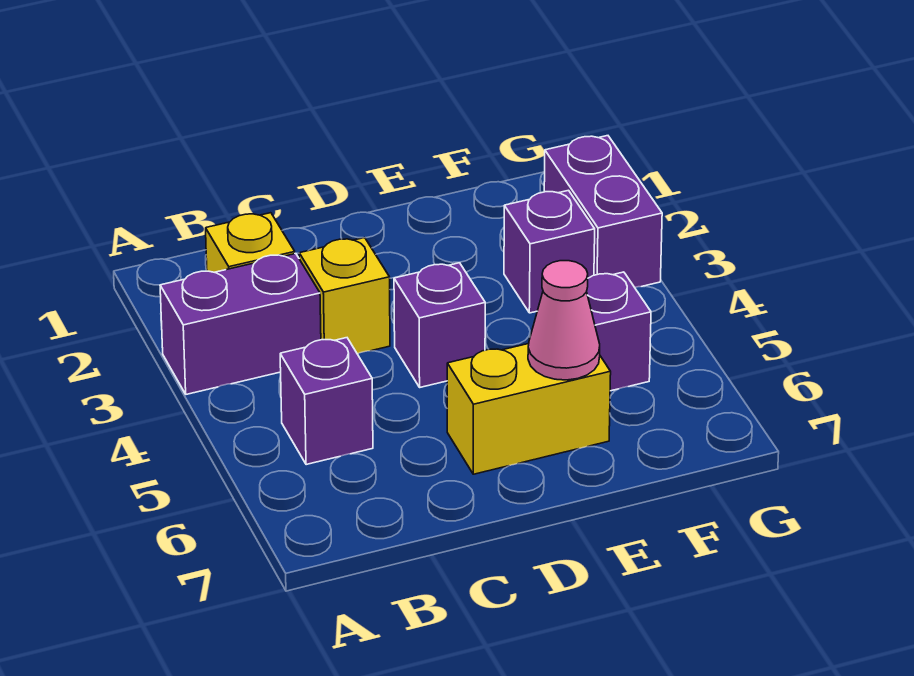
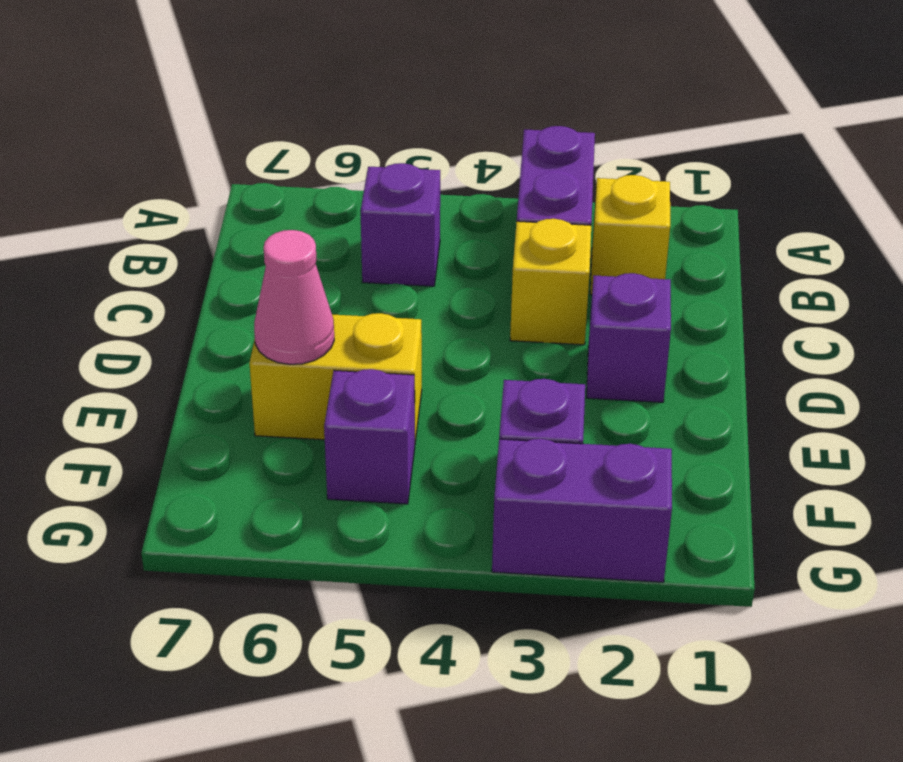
purple 1x1 brick [394,263,485,387] -> purple 1x1 brick moved to [587,273,671,402]
yellow 1x2 brick [447,344,611,474] -> yellow 1x2 brick turned to [249,313,422,441]

